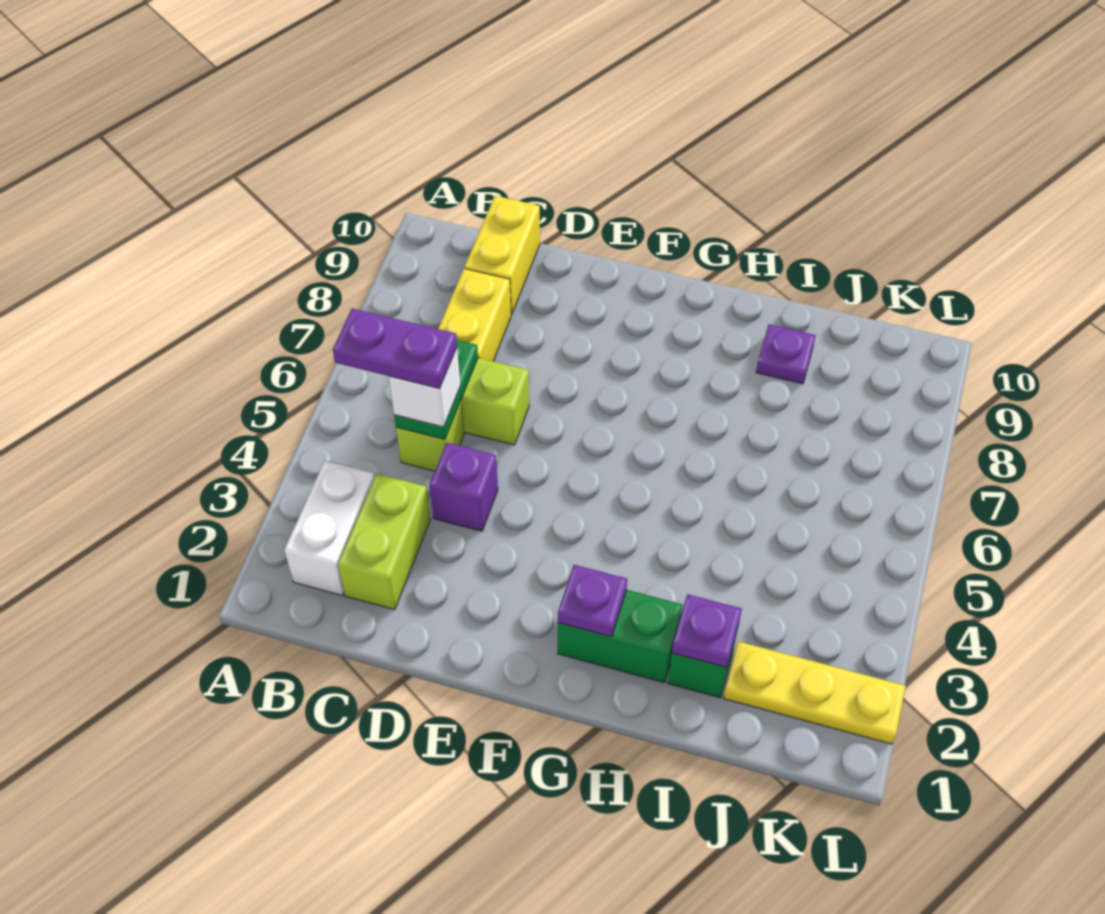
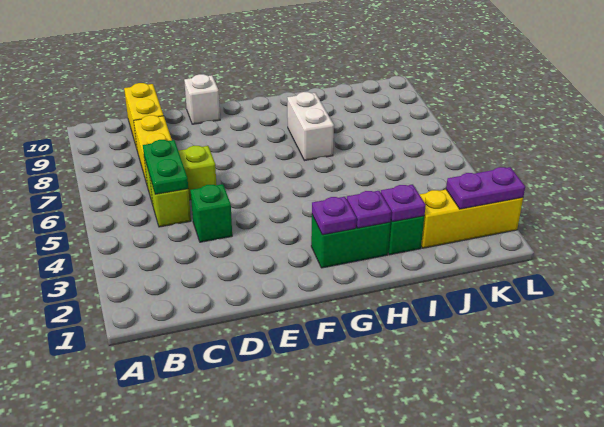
white 1x2 brick [284,460,375,596] -> white 1x2 brick moved to [287,92,334,161]
purple 1x2 plate [333,309,457,388] -> purple 1x2 plate moved to [446,167,525,209]
lime 1x2 brick [338,474,430,610] -> none
white 1x1 brick [389,348,460,427] -> white 1x1 brick moved to [184,74,220,124]
purple 1x1 brick [430,443,498,531] -> green 1x1 brick [191,184,232,242]
purple 1x1 plate [756,324,816,384] -> purple 1x1 plate moved to [347,191,391,228]
yellow 1x3 plate [724,641,906,744] -> yellow 1x3 brick [419,190,523,248]

